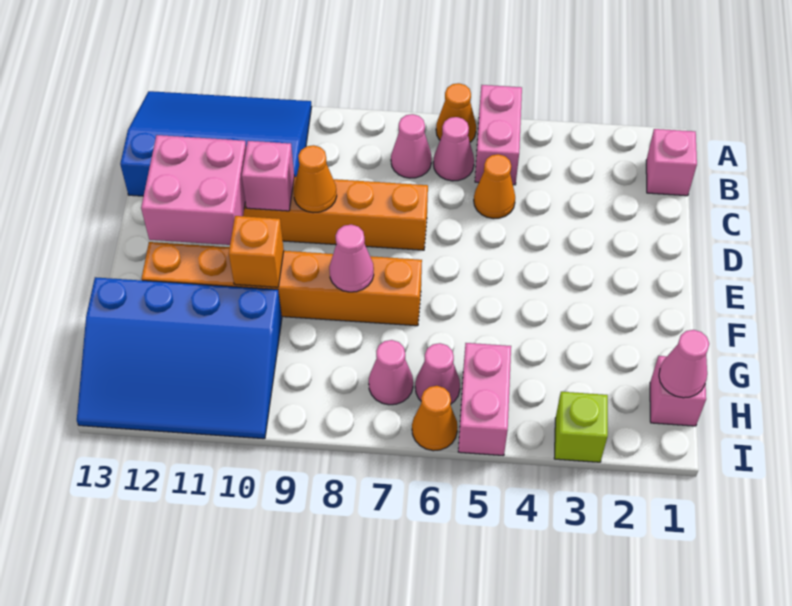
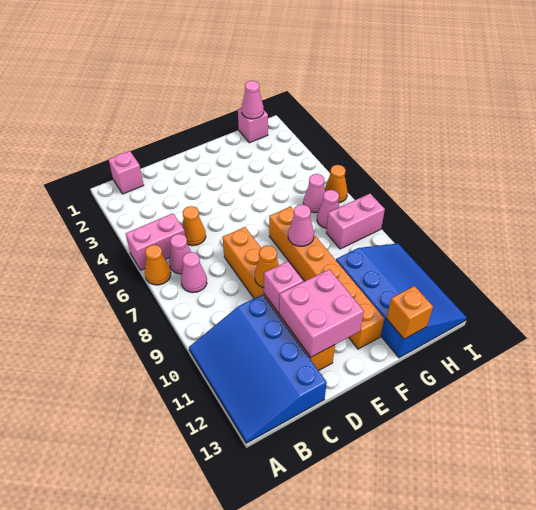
orange 1x1 brick [229,216,284,287] -> orange 1x1 brick moved to [387,286,433,339]
pink 1x2 brick [458,343,511,456] -> pink 1x2 brick moved to [326,194,385,249]
lime 1x1 brick [554,392,608,462] -> none

